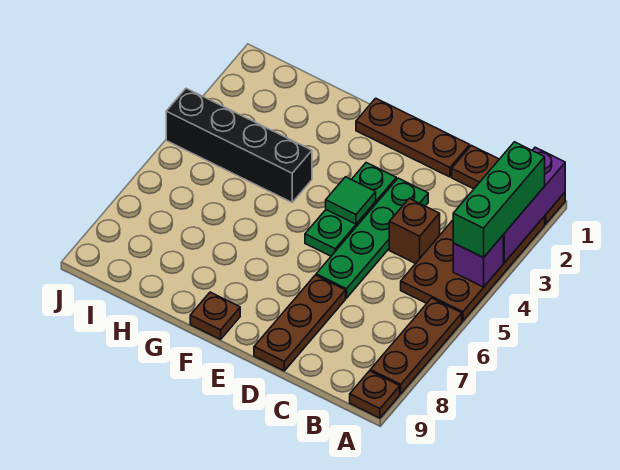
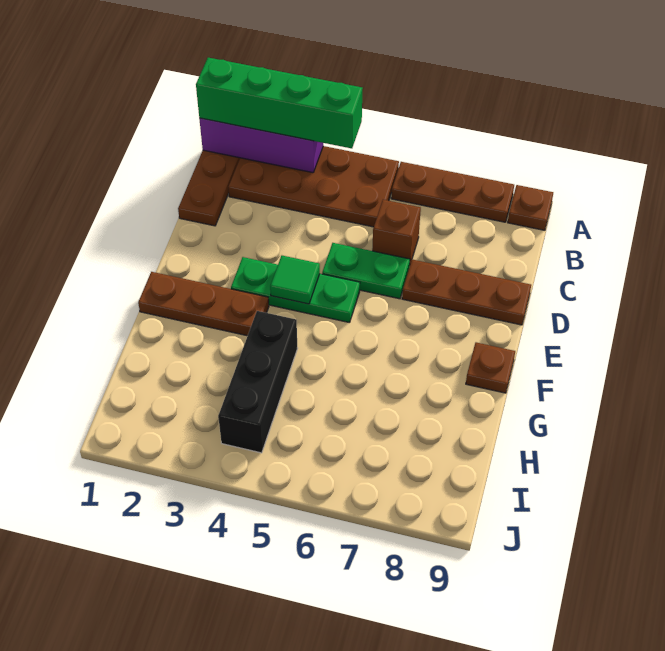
green 1x3 brick [453,142,545,258] -> green 1x4 brick [196,58,363,148]
purple 1x1 brick [453,236,503,287] -> none
brown 1x1 brick [389,198,440,264] -> brown 1x1 brick moved to [372,200,421,267]
brown 1x3 plate [356,98,470,177] -> brown 1x3 plate turned to [138,272,269,336]
green 1x4 plate [316,178,428,298] -> green 1x2 plate [322,243,410,299]
black 1x4 brick [166,88,312,202] -> black 1x3 brick [218,311,298,453]

